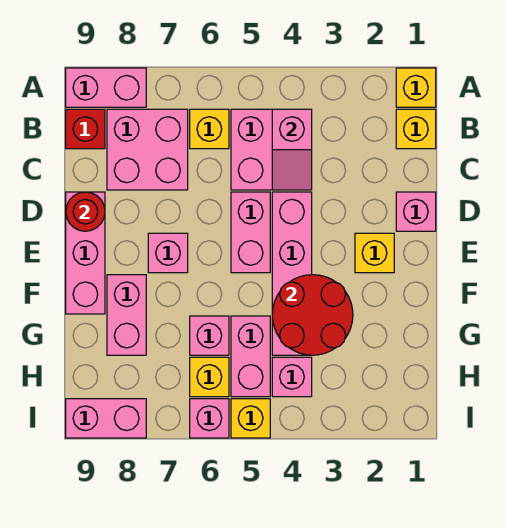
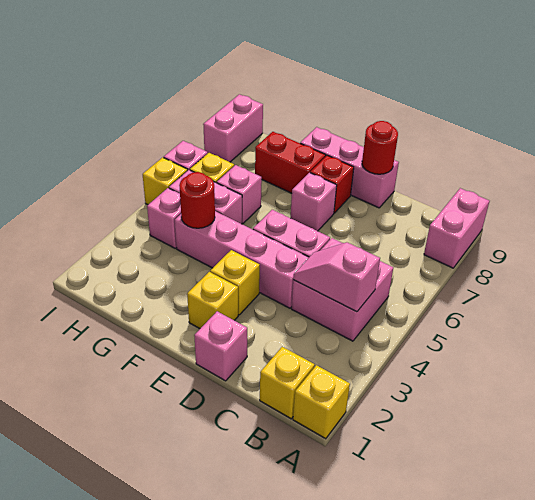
yellow 1x1 brick [190,109,229,149] -> yellow 1x1 brick moved to [210,250,260,315]
pink 2x2 brick [107,109,188,190] -> none
red 1x1 brick [66,109,105,149] -> red 1x1 brick moved to [310,155,354,213]
red 2x2 round brick [272,275,353,355] -> red 1x1 round brick [179,172,215,228]
pink 1x2 brick [107,275,146,355] -> red 1x2 brick [255,132,326,193]

